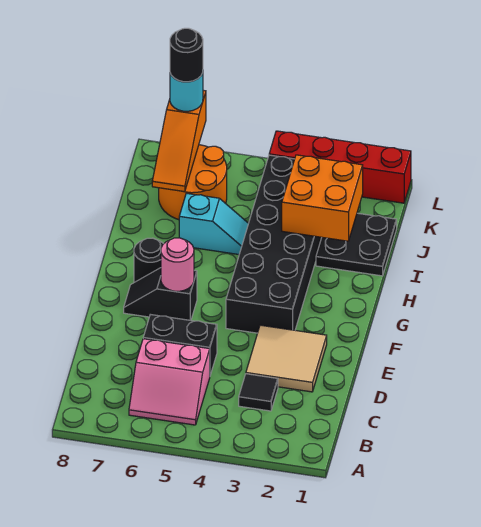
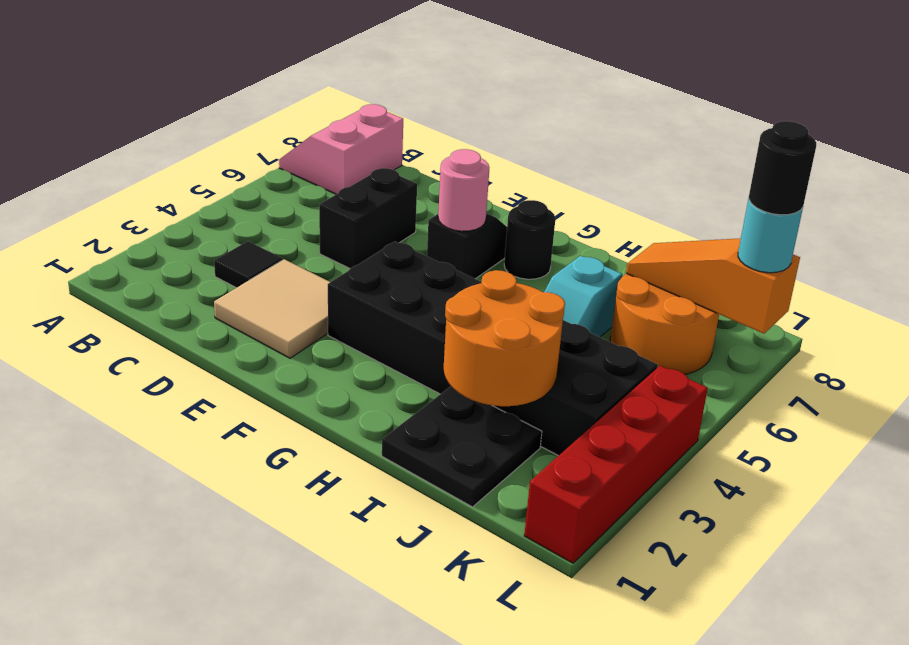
pink 2x2 slope [129,339,210,425] -> pink 2x2 slope moved to [279,104,403,194]
orange 2x2 brick [282,155,363,241] -> orange 2x2 round brick [444,270,565,406]

